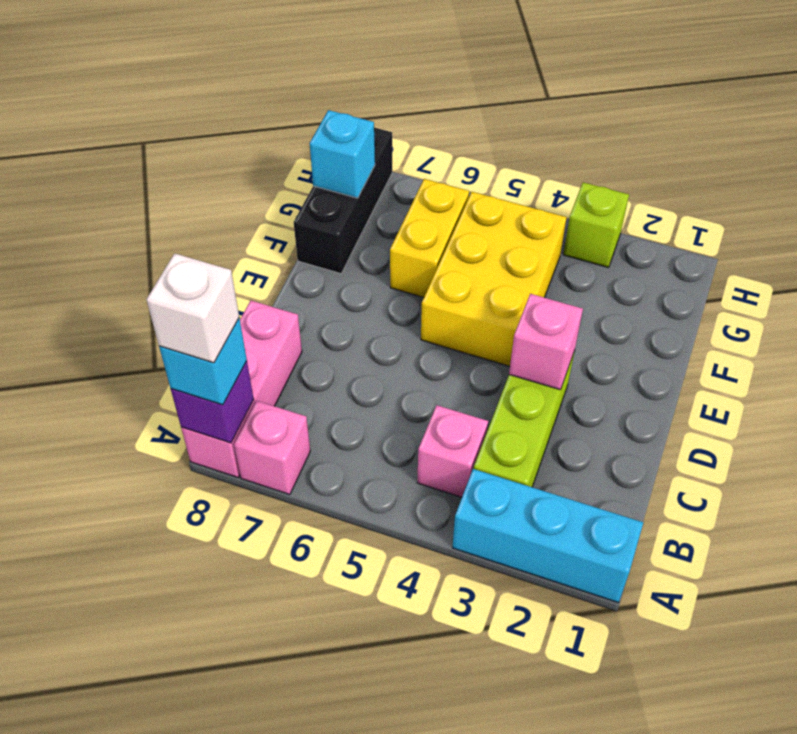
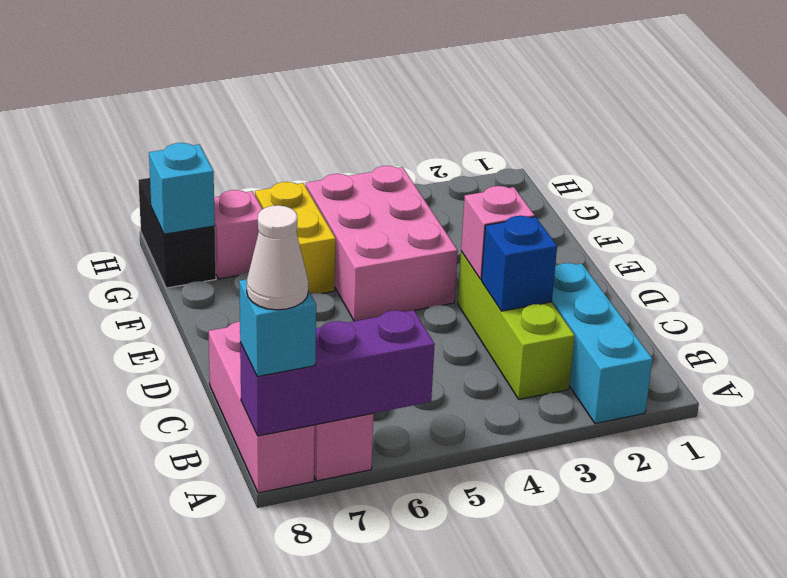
cyan 1x3 brick [452,469,643,603] -> cyan 1x3 brick turned to [552,263,653,424]
purple 1x1 brick [171,361,254,443] -> purple 1x3 brick [240,310,435,436]
white 1x1 brick [146,253,239,363] -> white 1x1 cone [247,205,308,310]
pink 1x1 brick [417,405,488,497] -> pink 1x1 brick moved to [214,190,262,279]
none -> blue 1x1 brick [481,216,557,311]
yellow 2x3 brick [421,192,567,366] -> pink 2x3 brick [306,166,458,321]
black 1x3 brick [294,128,392,273] -> black 1x2 brick [138,178,216,288]
lime 1x1 brick [563,182,629,268] -> none

